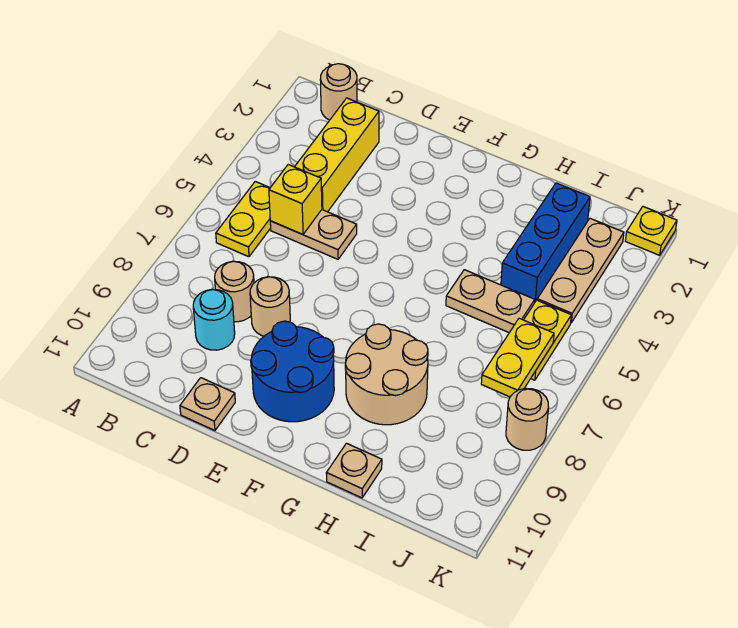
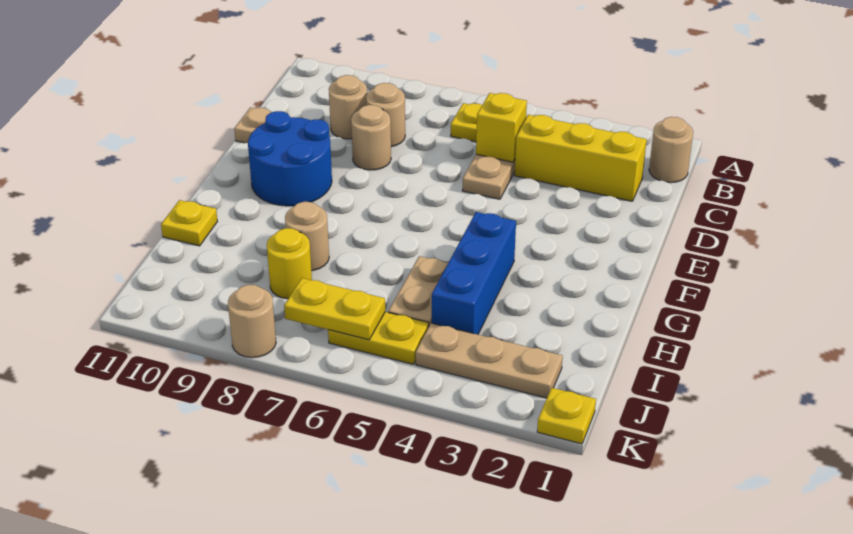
cyan 1x1 round brick [193,289,235,350] -> tan 1x1 round brick [329,75,367,139]
tan 2x2 round brick [345,324,428,425] -> tan 1x1 round brick [285,202,329,271]
tan 1x1 plate [326,443,382,498] -> yellow 1x1 plate [161,200,217,246]
blue 1x3 brick [501,183,590,303] -> blue 1x3 brick turned to [432,212,516,334]
none -> yellow 1x1 round brick [267,228,312,299]

